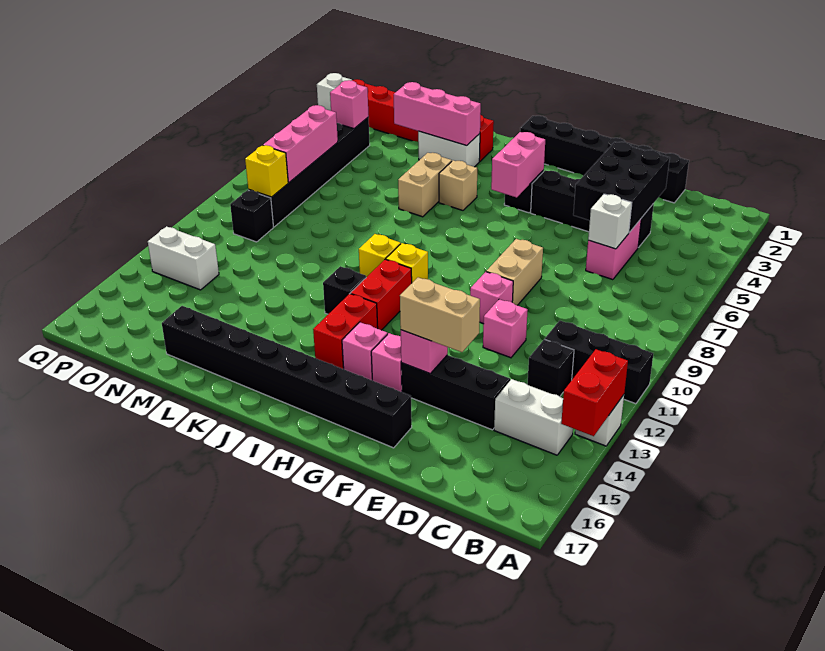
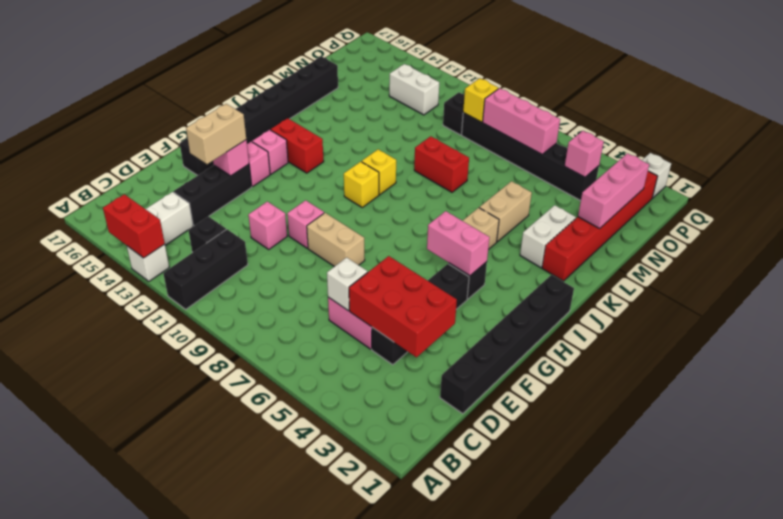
black 2x3 brick [573,142,670,232] -> red 2x3 brick [349,256,457,357]
red 1x2 brick [351,259,412,330] -> red 1x2 brick moved to [414,136,469,192]
black 1x1 brick [323,266,366,314] -> none
pink 1x3 brick [394,82,481,145] -> pink 1x3 brick moved to [578,153,649,229]
tan 1x2 brick [398,153,452,217] -> tan 1x2 brick turned to [479,181,532,242]
white 1x2 brick [148,226,219,290] -> white 1x2 brick turned to [389,64,439,115]

